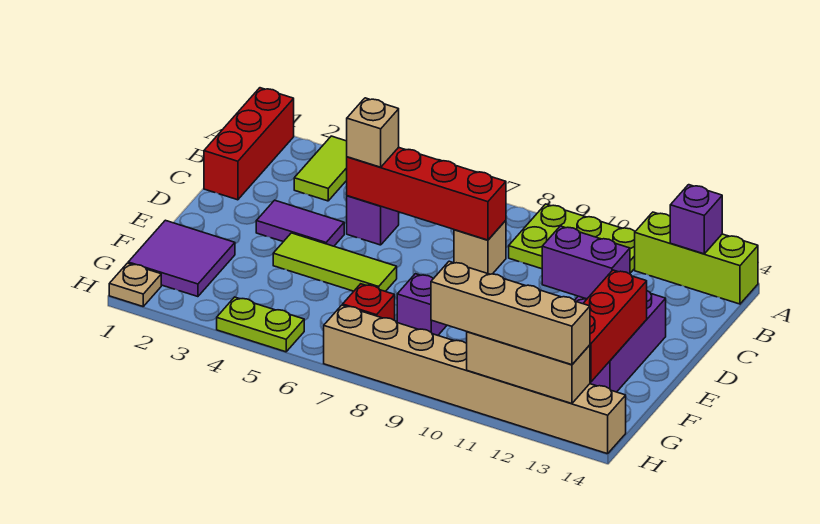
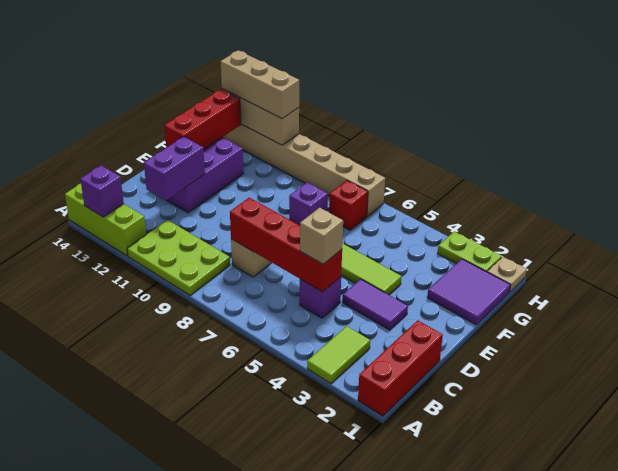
purple 1x2 brick [542,226,630,299] -> purple 1x2 brick turned to [144,137,205,200]
lime 1x2 plate [217,297,304,352] -> lime 1x2 plate moved to [438,231,502,272]
tan 1x4 brick [431,261,590,365] -> tan 1x3 brick [221,50,299,119]

